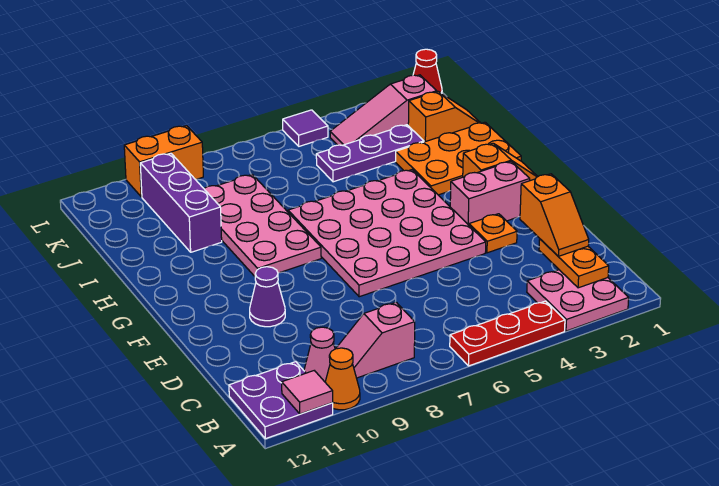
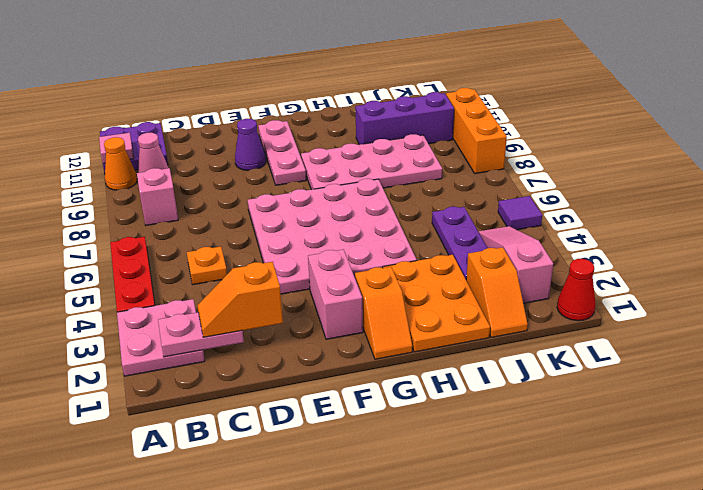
orange 1x2 plate [539,239,609,288] -> pink 1x2 plate [158,312,244,357]
orange 1x1 plate [469,214,517,253] -> orange 1x1 plate moved to [187,247,227,285]
none -> pink 1x3 plate [258,120,306,185]
orange 1x2 brick [124,126,203,197] -> orange 1x3 brick [446,88,507,174]

